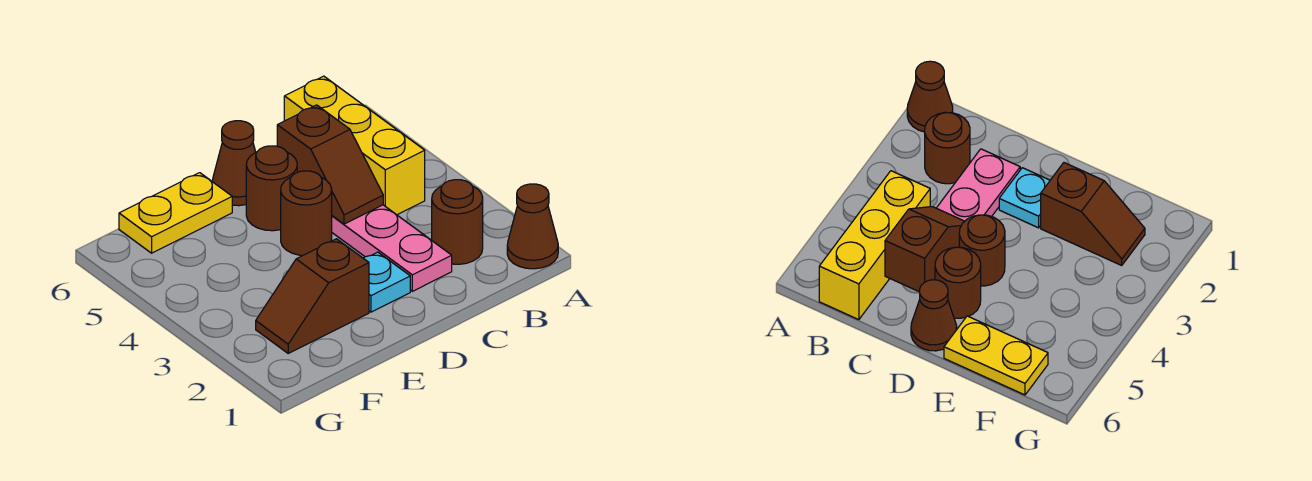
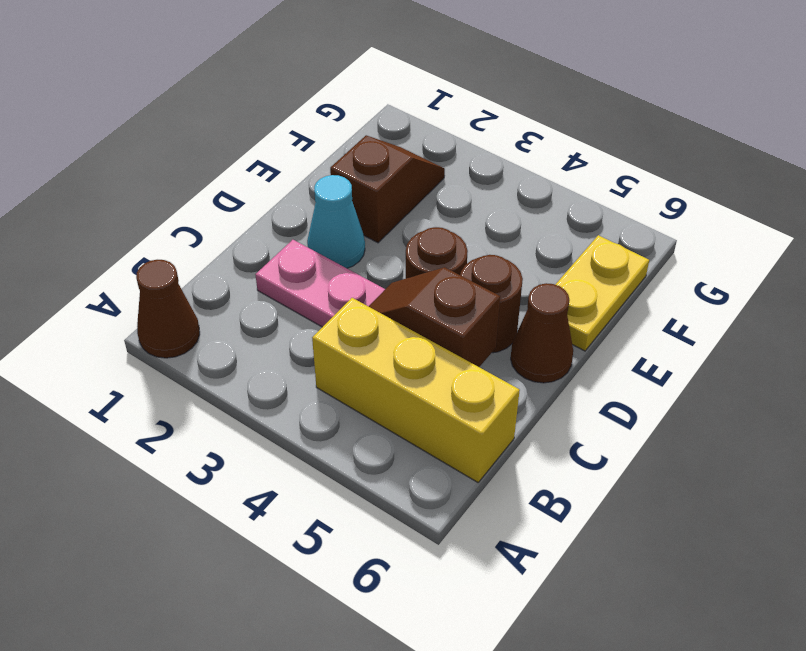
brown 1x1 round brick [432,180,483,264] -> none
cyan 1x1 plate [363,252,410,312] -> cyan 1x1 cone [307,175,365,268]

